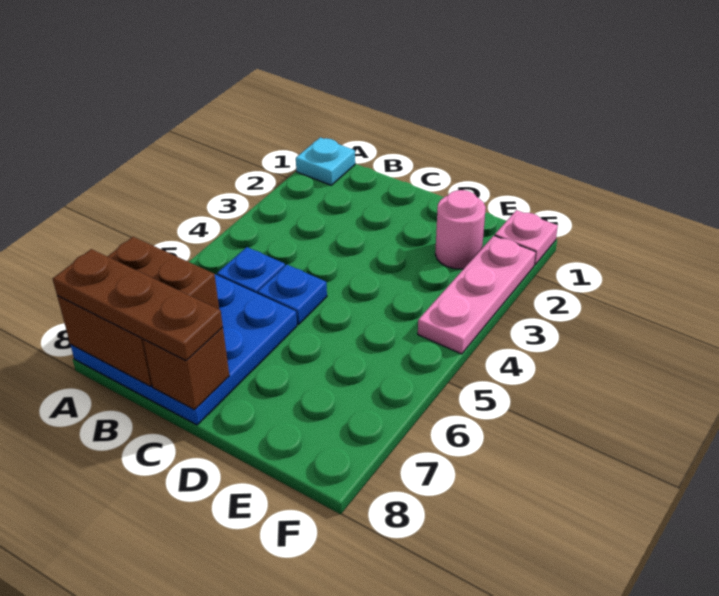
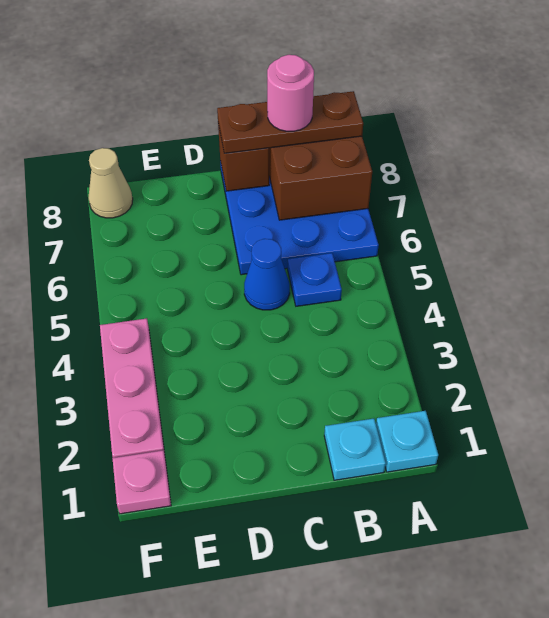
none -> cyan 1x1 plate [324,419,386,480]
blue 1x1 plate [258,265,327,325] -> blue 1x1 cone [244,239,290,310]
pink 1x1 round brick [435,190,486,269] -> pink 1x1 round brick moved to [267,55,314,131]
none -> tan 1x1 cone [88,148,133,218]

